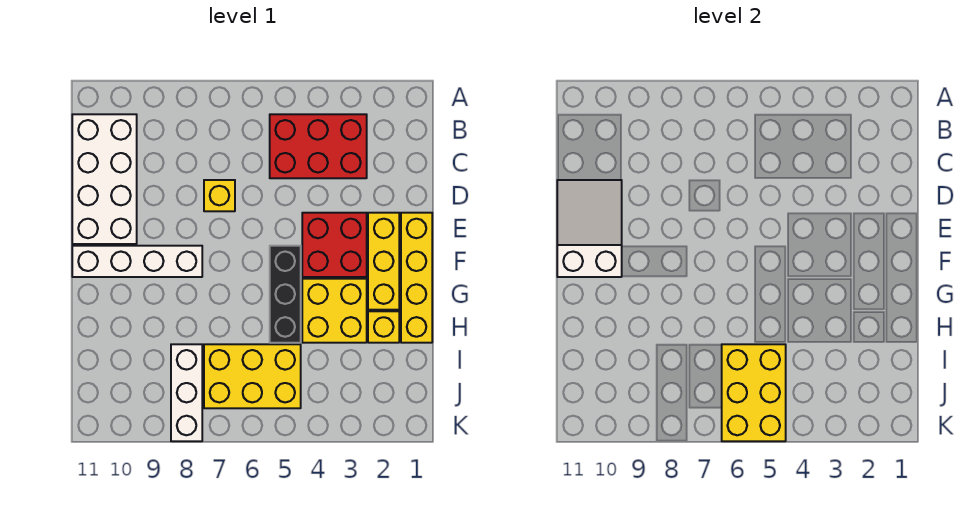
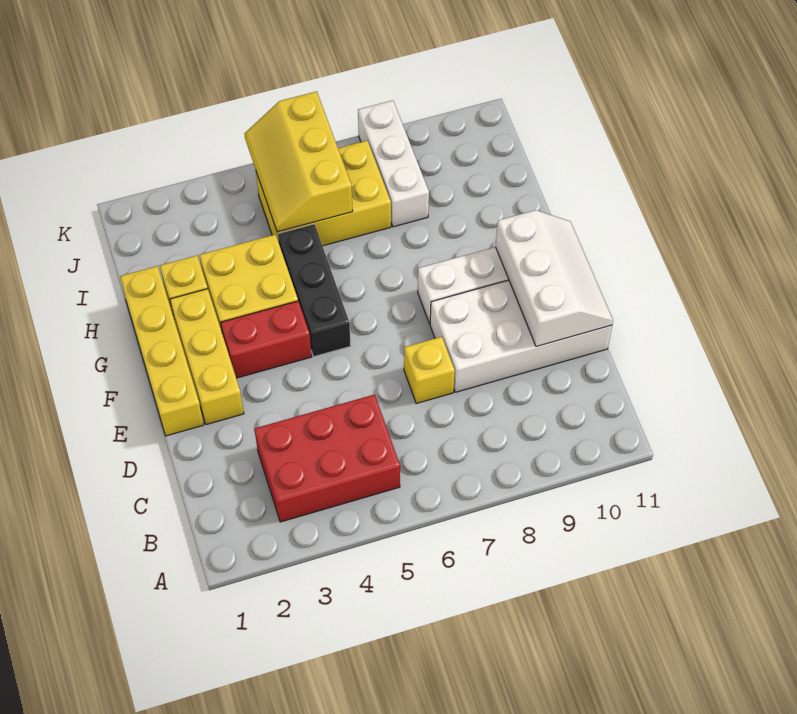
white 2x4 brick [72,114,137,244] -> white 2x4 brick turned to [430,280,612,392]
white 2x3 slope [557,180,622,277] -> white 2x3 slope turned to [495,210,613,347]
red 2x2 brick [302,213,367,277] -> red 1x2 brick [221,301,312,378]
yellow 2x3 brick [722,344,786,441] -> yellow 2x3 slope [244,91,353,232]

